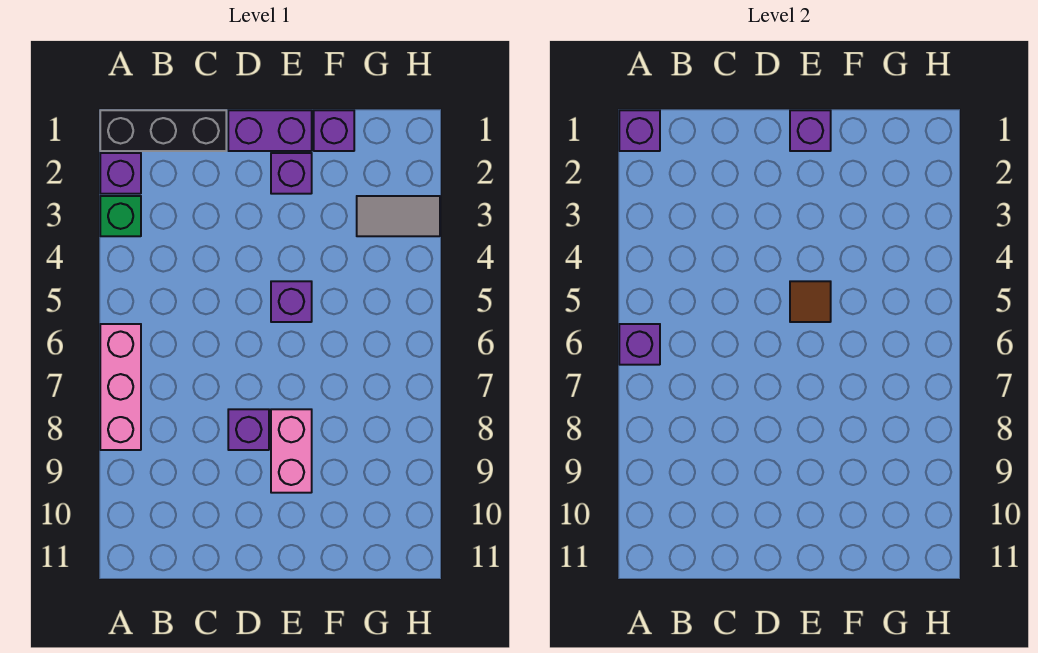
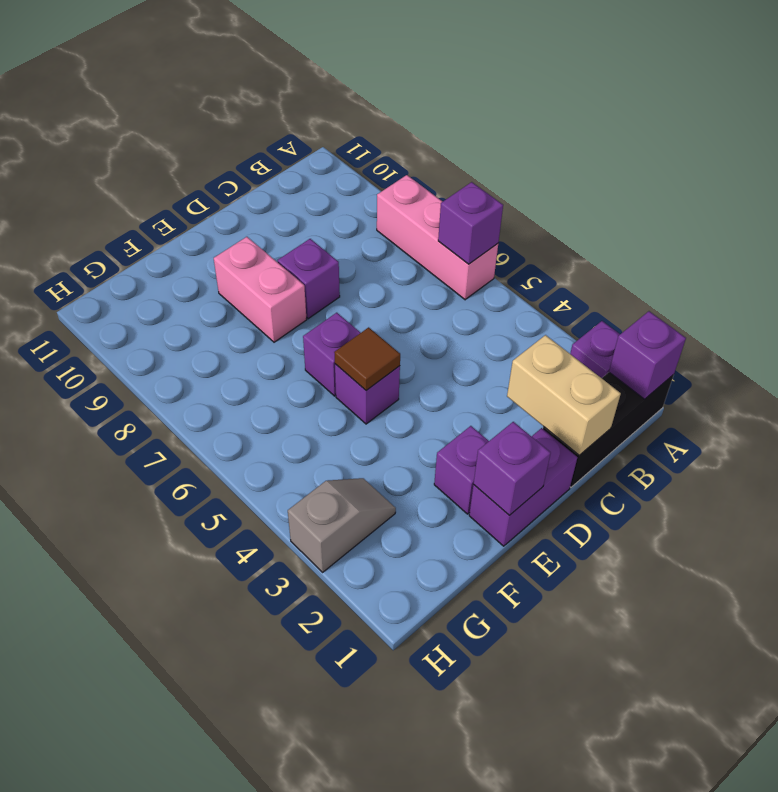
green 1x1 brick [100,196,141,236] -> none
none -> tan 1x2 brick [507,335,621,455]
purple 1x1 brick [314,110,354,151] -> purple 1x1 brick moved to [303,313,361,396]
grey 1x2 tile [357,196,440,236] -> grey 1x2 slope [288,478,396,572]

